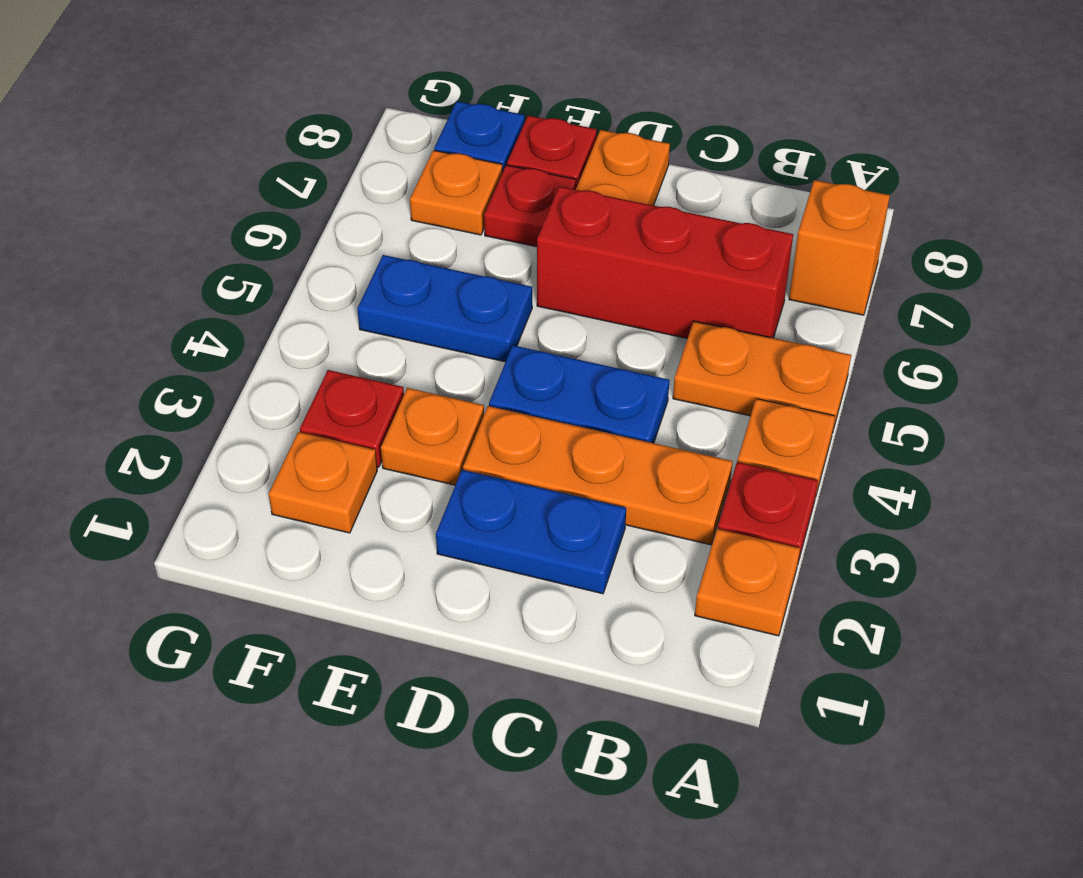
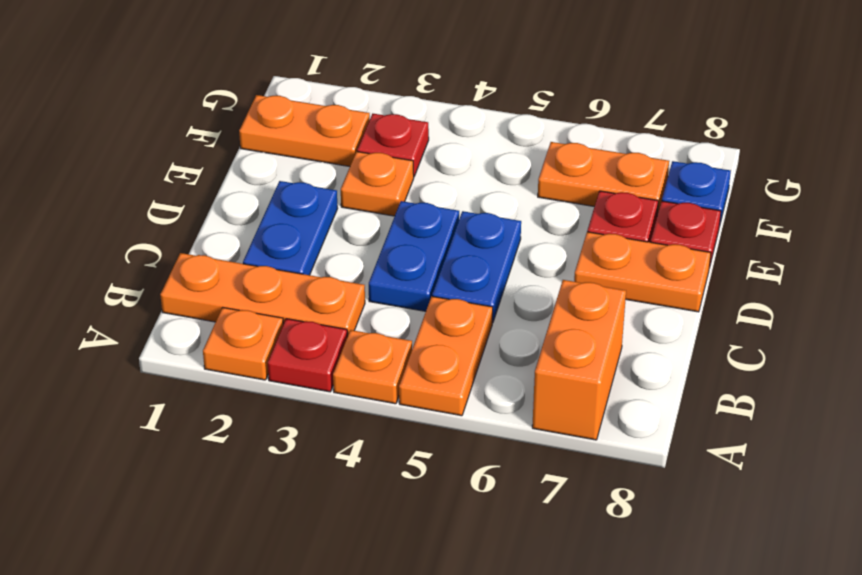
orange 1x1 brick [789,180,890,315] -> orange 1x2 brick [532,280,626,440]
orange 1x3 plate [463,406,733,545] -> orange 1x3 plate turned to [160,253,365,337]
red 1x3 brick [537,186,793,339] -> none
blue 1x2 plate [357,255,532,362] -> blue 1x2 plate moved to [432,211,521,323]
orange 1x1 plate [269,432,377,533] -> orange 1x2 plate [239,95,370,166]
orange 1x1 plate [410,150,503,235] -> orange 1x2 plate [538,142,669,215]

